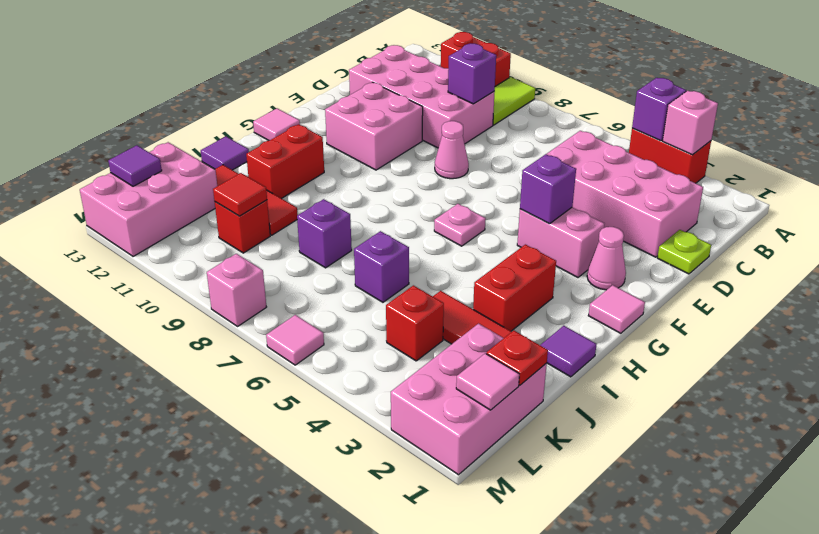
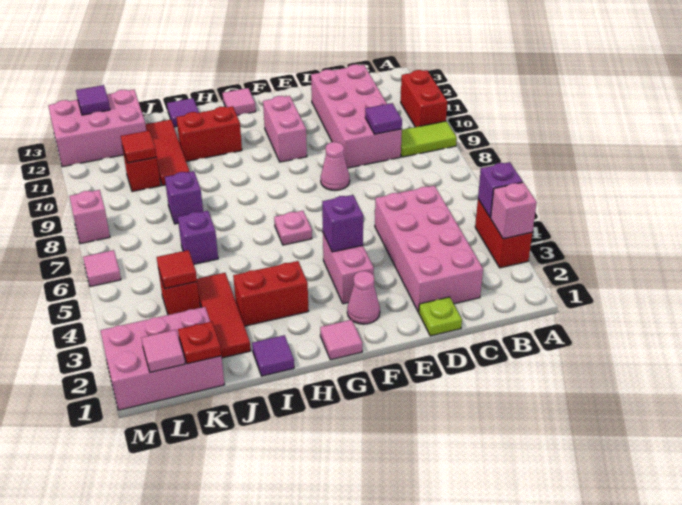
purple 1x1 brick [448,44,496,104] -> purple 1x1 tile [365,103,402,134]
pink 2x2 brick [325,82,423,170] -> pink 1x2 brick [263,96,307,162]
none -> red 1x1 tile [157,250,197,289]

